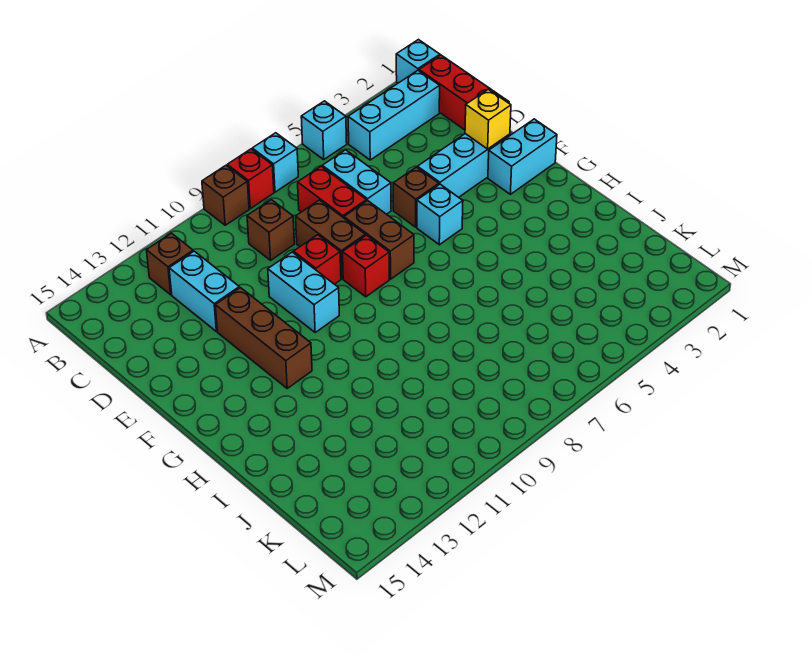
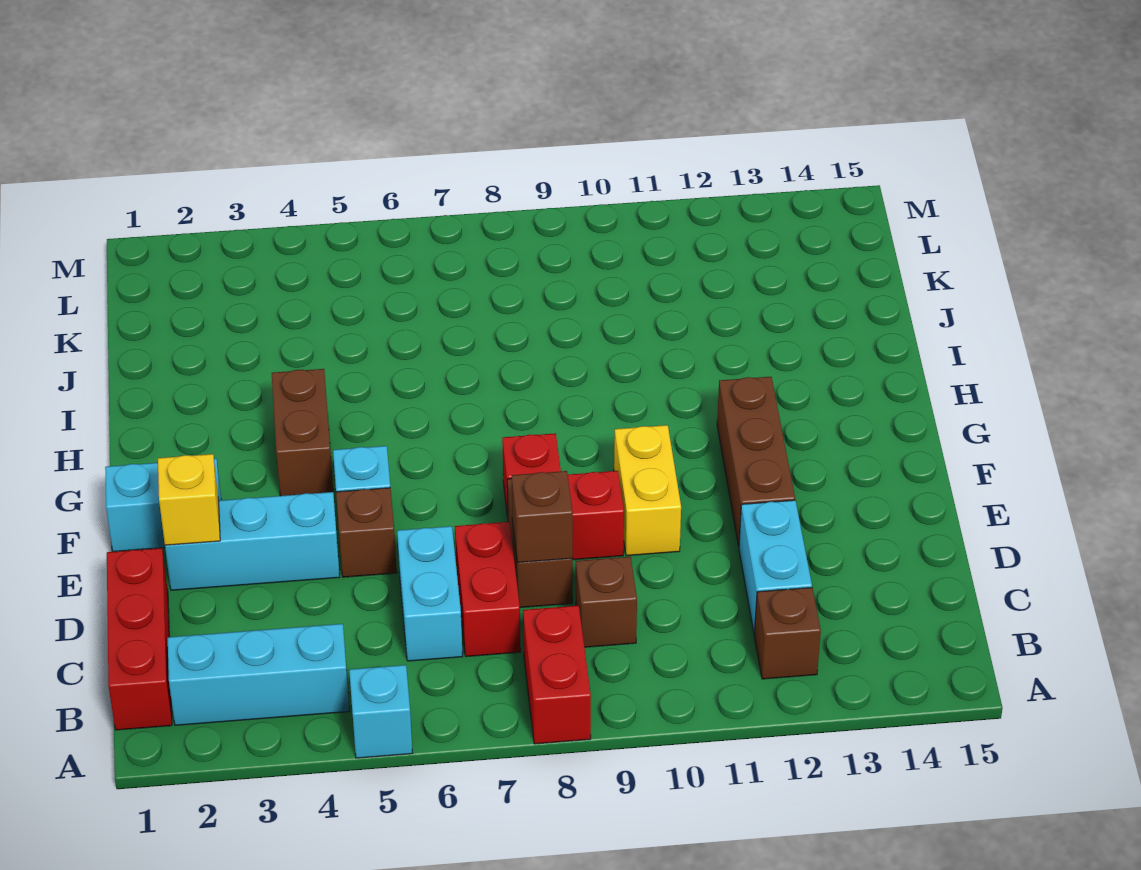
cyan 1x1 brick [396,40,440,83] -> none
cyan 1x1 brick [252,133,298,192] -> none
red 1x1 brick [227,149,274,209] -> red 1x2 brick [523,606,591,744]
brown 1x1 brick [202,166,249,225] -> brown 1x1 brick moved to [512,471,573,563]
brown 1x2 brick [344,200,414,279] -> brown 1x2 brick moved to [272,369,333,496]
cyan 1x2 brick [268,252,339,332] -> yellow 1x2 brick [614,425,681,556]

